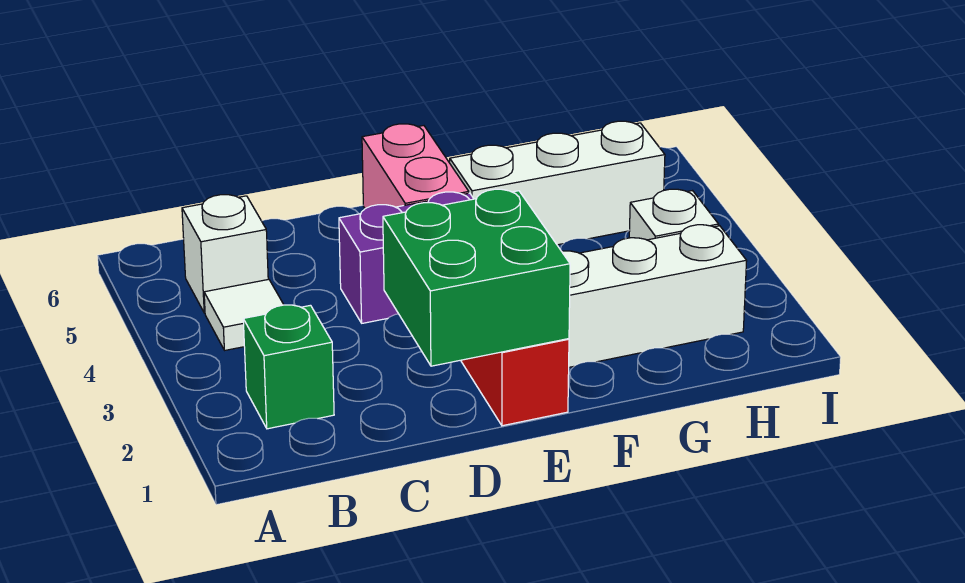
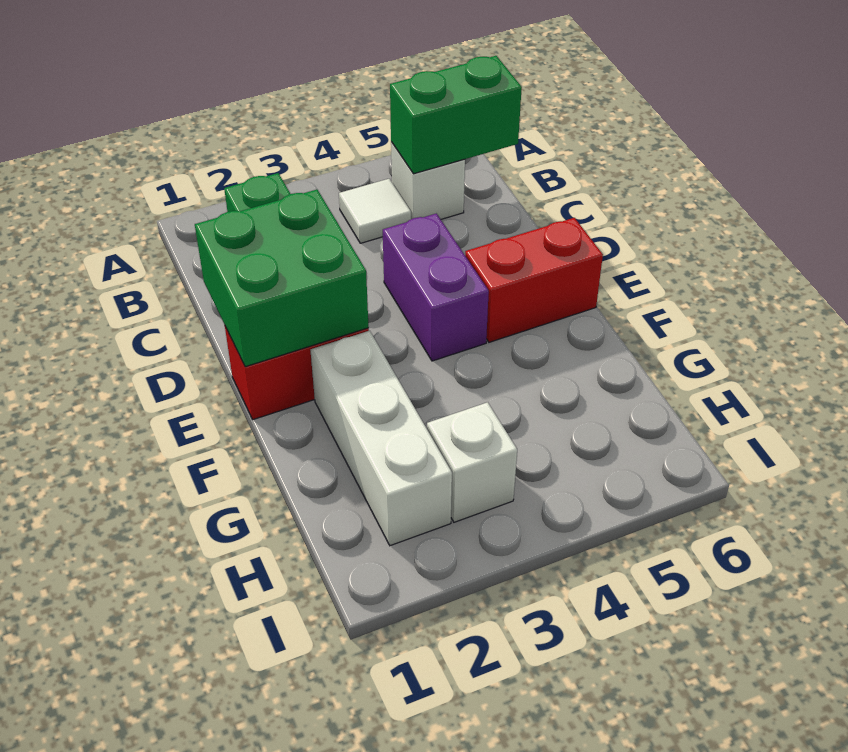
none -> green 1x2 brick [390,56,522,174]
pink 1x2 brick [362,124,469,209] -> red 1x2 brick [465,218,603,342]
white 1x3 brick [450,121,665,245] -> none

